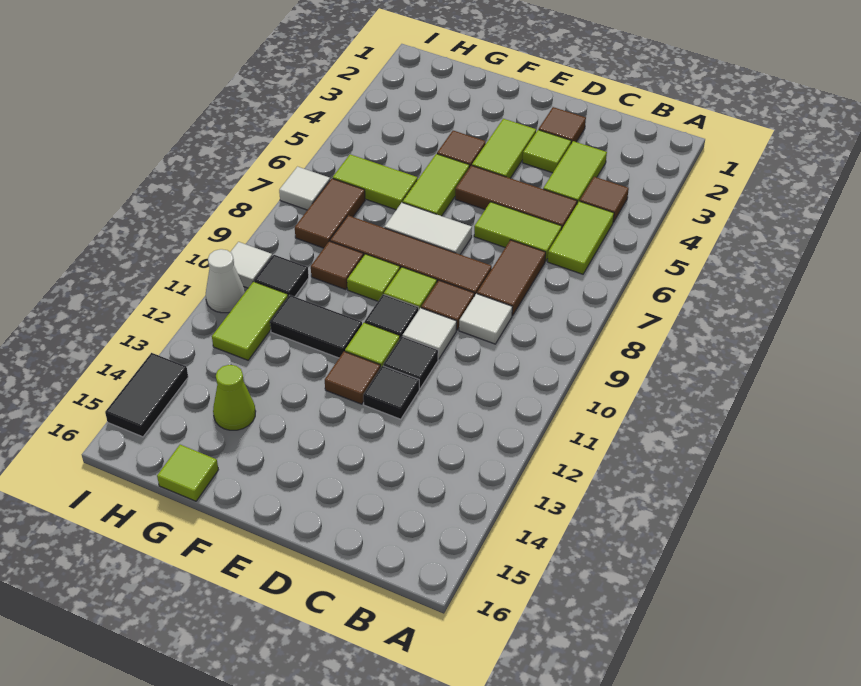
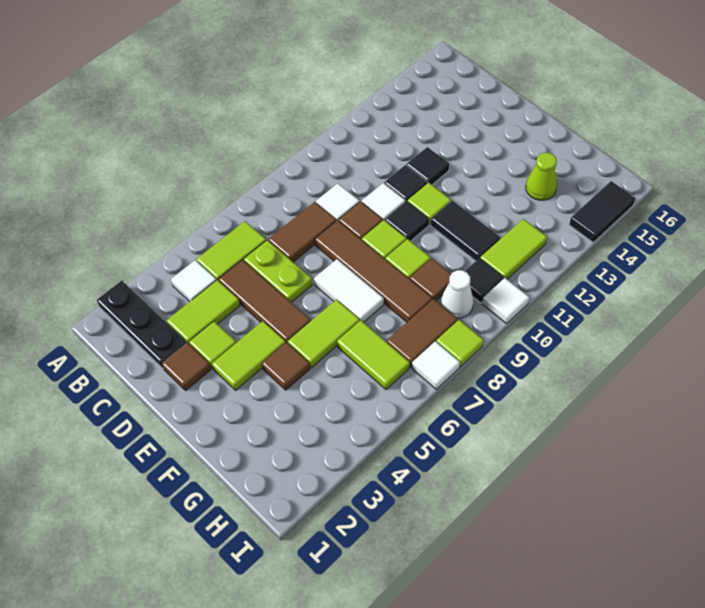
none -> black 1x3 plate [97,281,187,368]
brown 1x1 tile [580,177,629,222] -> white 1x1 tile [171,260,216,301]
lime 1x2 tile [474,202,562,261] -> lime 1x2 plate [244,240,312,302]
brown 1x1 tile [325,351,380,404] -> none
lime 1x1 tile [157,445,218,501] -> lime 1x1 tile moved to [436,320,484,367]
white 1x1 cone [206,249,245,313] -> white 1x1 cone moved to [441,270,474,318]

